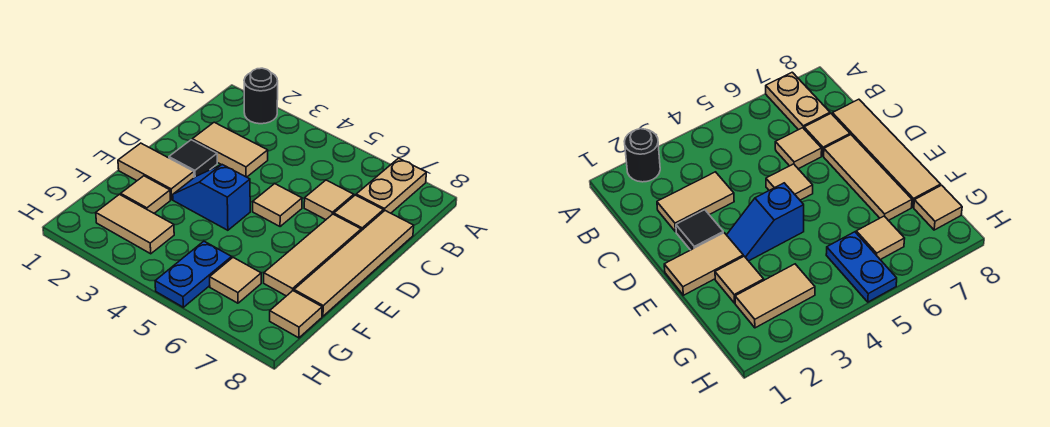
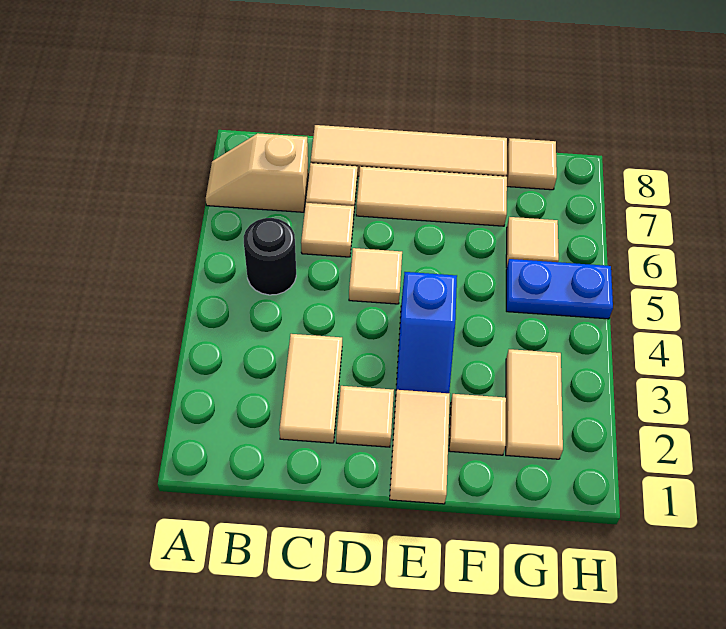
black 1x1 round brick [244,68,278,124] -> black 1x1 round brick moved to [244,218,296,295]
tan 1x2 plate [356,158,426,213] -> tan 1x2 slope [206,133,308,212]
black 1x1 tile [169,140,217,177] -> tan 1x1 tile [336,386,394,447]

